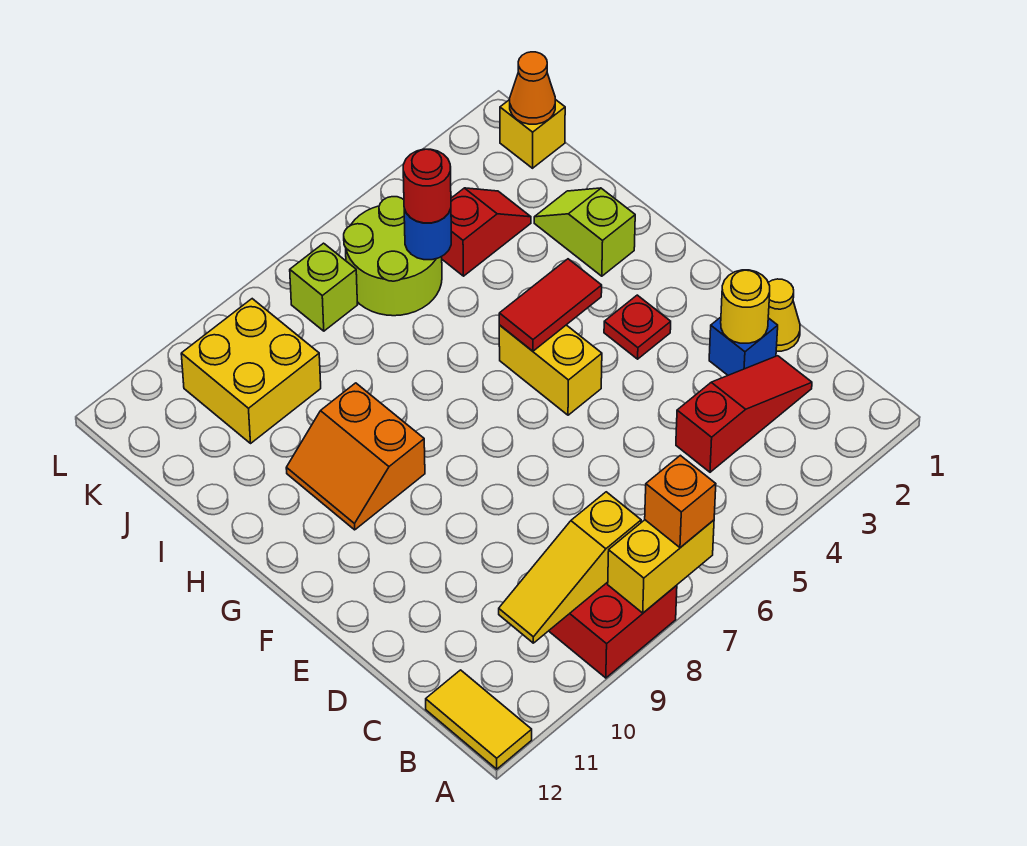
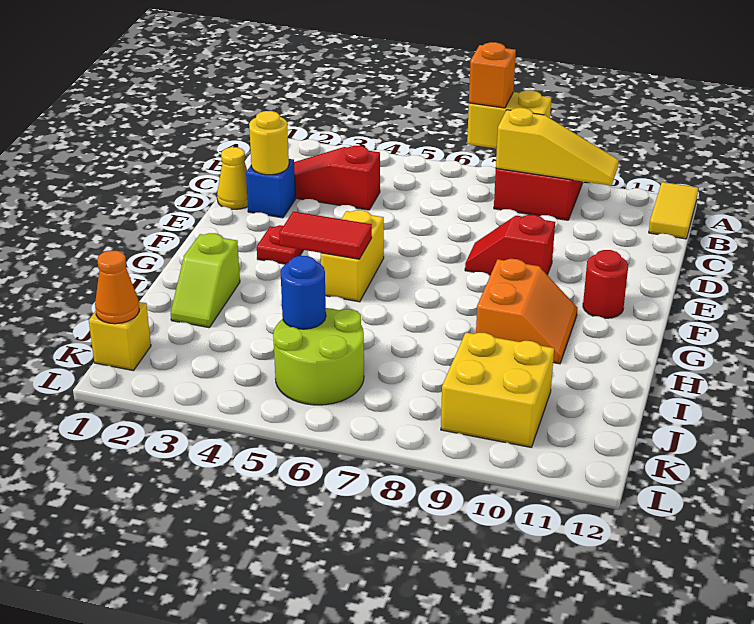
red 1x2 slope [442,188,531,276] -> red 1x2 slope moved to [465,215,555,275]
red 1x1 round brick [403,149,451,223] -> red 1x1 round brick moved to [583,250,628,318]
lime 1x1 brick [290,243,358,331] -> none

